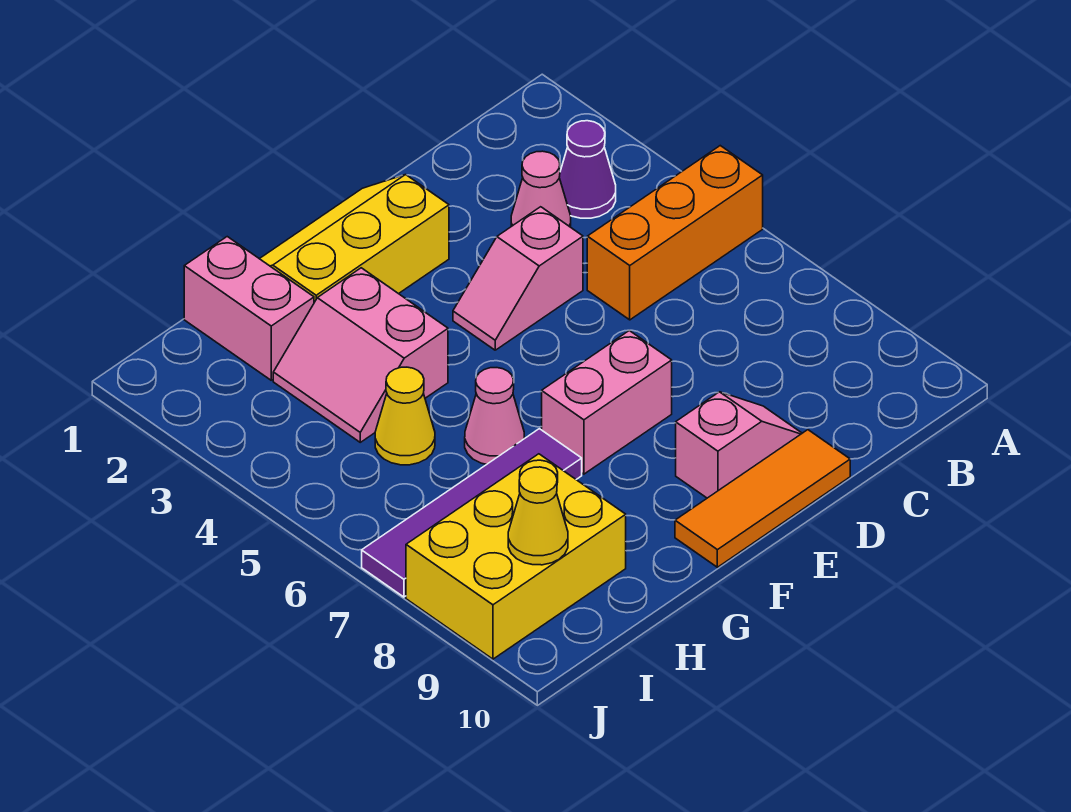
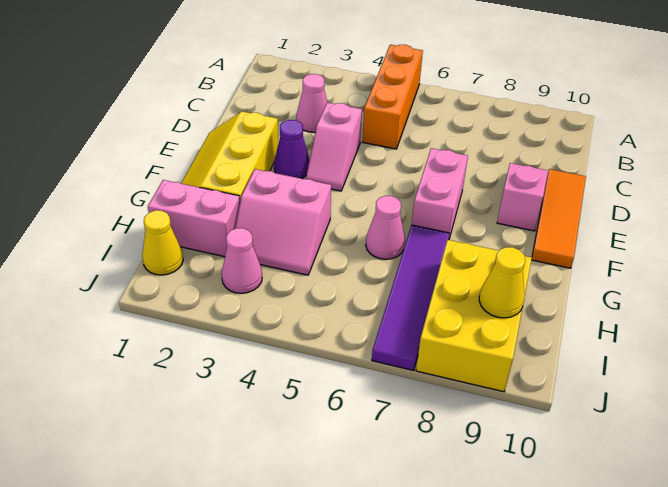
purple 1x1 cone [559,121,616,218] -> purple 1x1 cone moved to [274,120,310,179]
yellow 1x1 cone [375,367,435,465] -> yellow 1x1 cone moved to [142,210,183,275]
none -> pink 1x1 cone [222,228,262,293]

